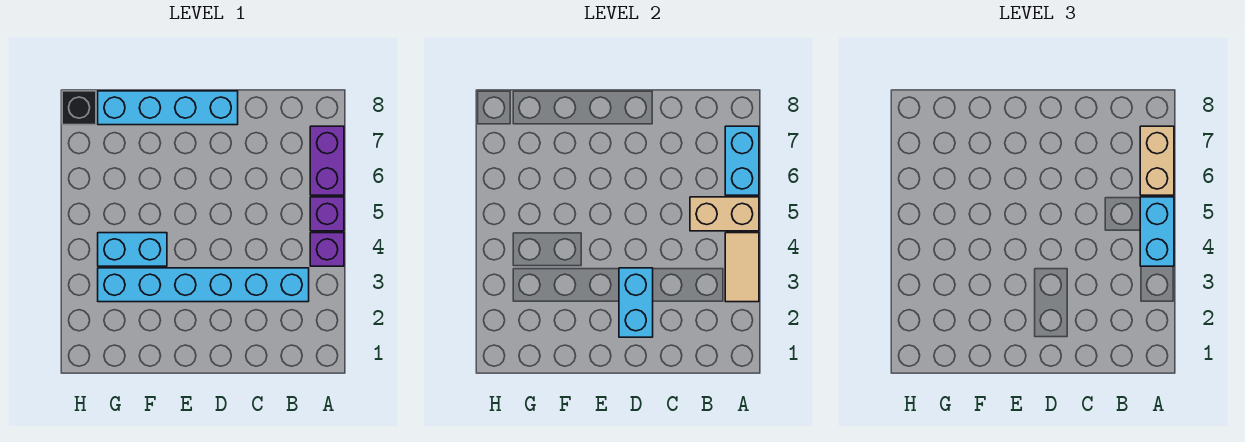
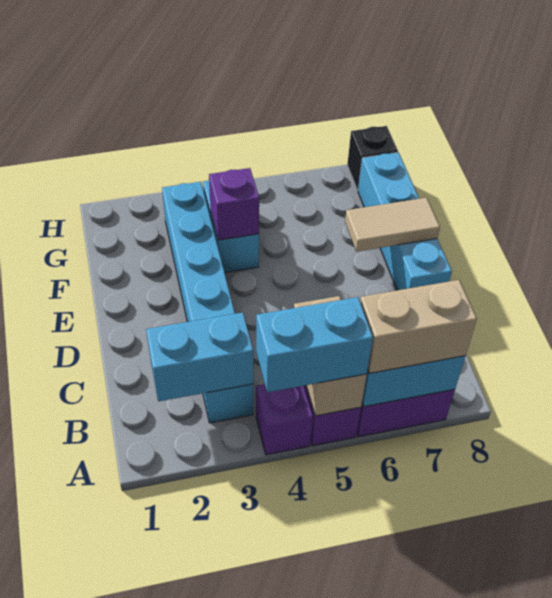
tan 1x2 tile [725,233,759,302] -> tan 1x2 tile moved to [345,198,440,252]
cyan 1x2 brick [619,268,653,337] -> cyan 1x2 brick moved to [146,313,253,401]
none -> purple 1x1 brick [209,168,259,240]

